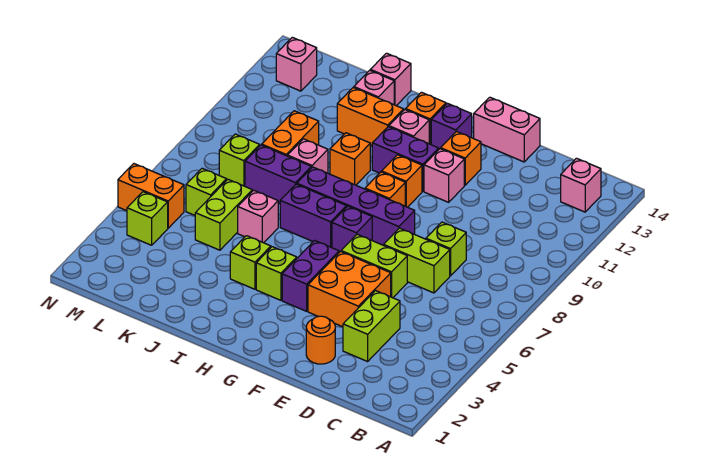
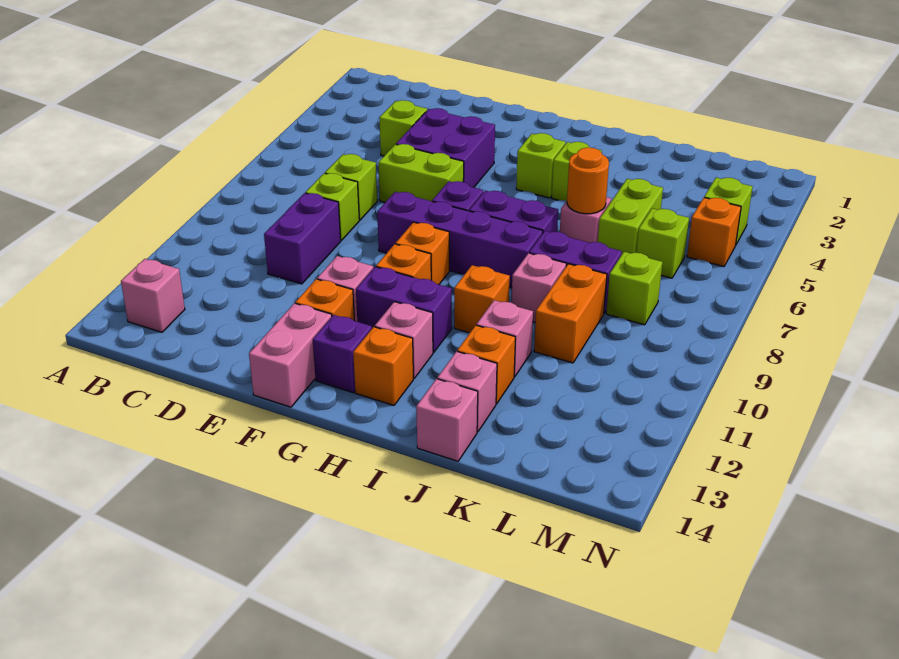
lime 1x2 brick [343,291,400,361] -> lime 1x1 brick [379,100,427,156]
lime 1x2 brick [384,228,450,293] -> lime 1x1 brick [325,154,377,220]
orange 1x1 round brick [306,316,335,364] -> orange 1x1 round brick moved to [567,147,609,214]
orange 2x2 brick [308,252,391,327] -> purple 2x2 brick [396,108,495,187]
pink 1x2 brick [474,97,540,162] -> pink 1x2 brick turned to [249,303,332,407]
purple 1x2 brick [282,240,339,311] -> purple 1x2 brick moved to [264,193,341,284]
orange 1x2 brick [337,88,404,146] -> orange 1x1 brick [457,325,515,404]
orange 1x2 brick [118,164,184,228] -> orange 1x1 brick [687,198,741,267]
pink 1x1 brick [276,37,317,91] -> pink 1x1 brick moved to [477,300,533,377]

